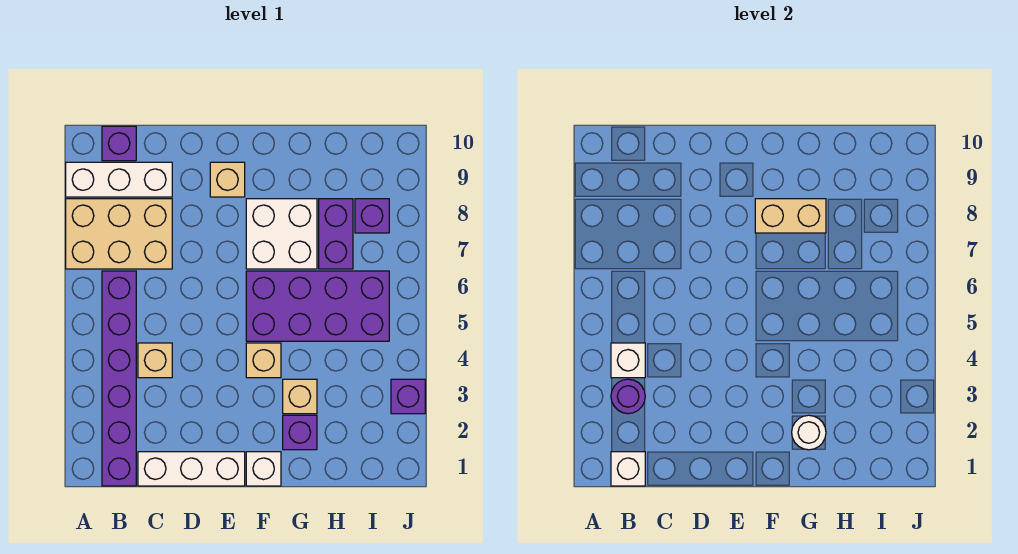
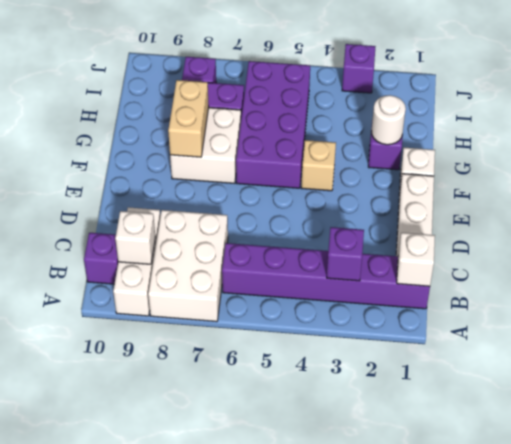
tan 2x3 brick [66,199,172,269] -> white 2x3 brick [148,210,228,322]
purple 1x1 round brick [611,379,645,414] -> purple 1x1 brick [327,227,364,281]
white 1x1 brick [611,343,645,378] -> white 1x1 brick moved to [115,211,155,264]
tan 1x1 brick [138,343,172,378] -> none
tan 1x1 brick [210,162,245,197] -> none
tan 1x1 brick [283,379,317,414] -> none

